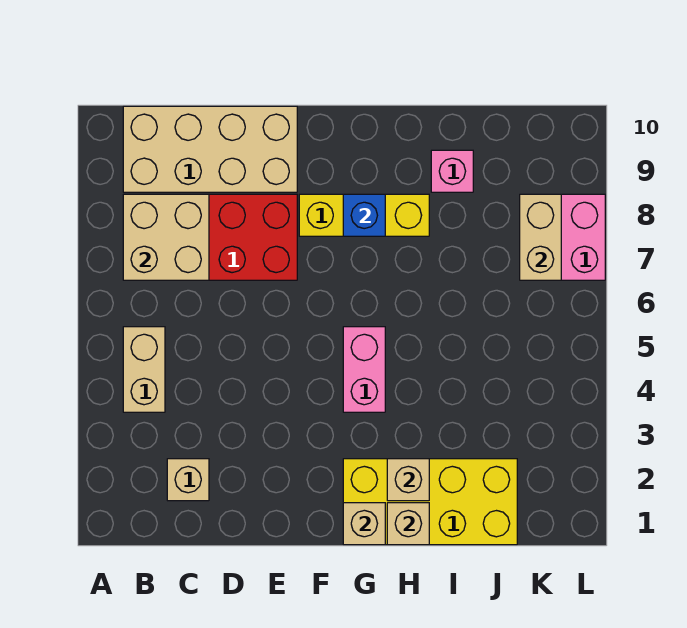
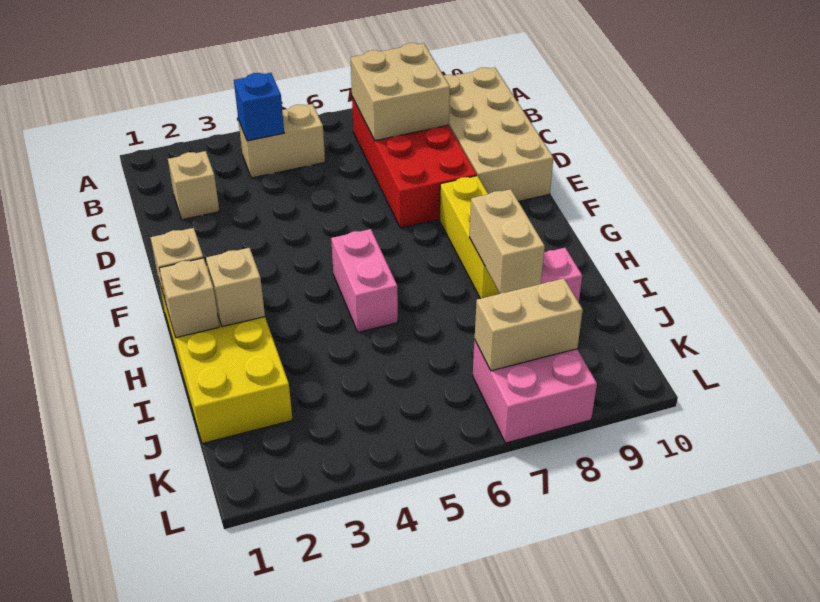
pink 1x2 brick [343,327,385,412] -> pink 1x2 brick turned to [331,229,398,332]
blue 1x1 brick [343,194,385,236] -> blue 1x1 brick moved to [234,73,284,141]
none -> tan 1x2 brick [469,189,545,294]

